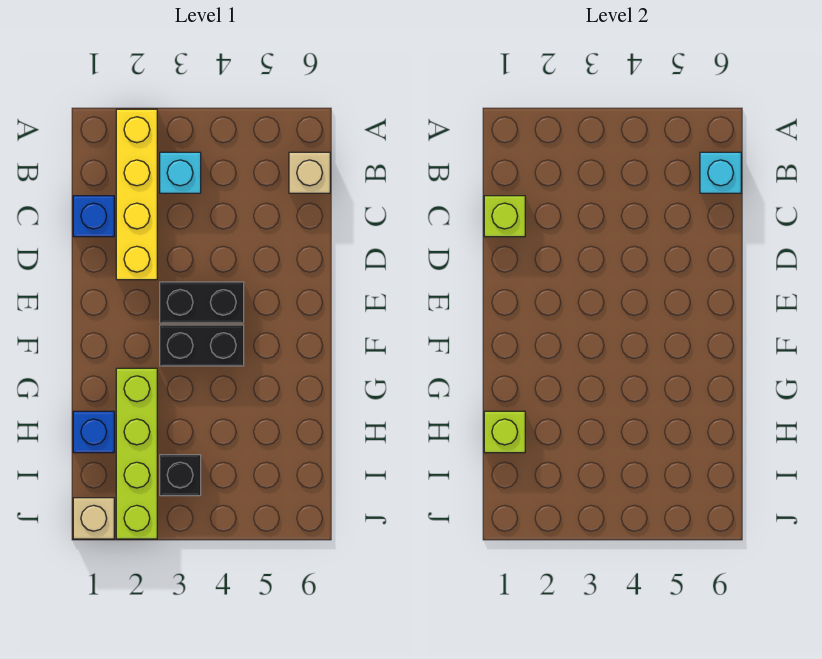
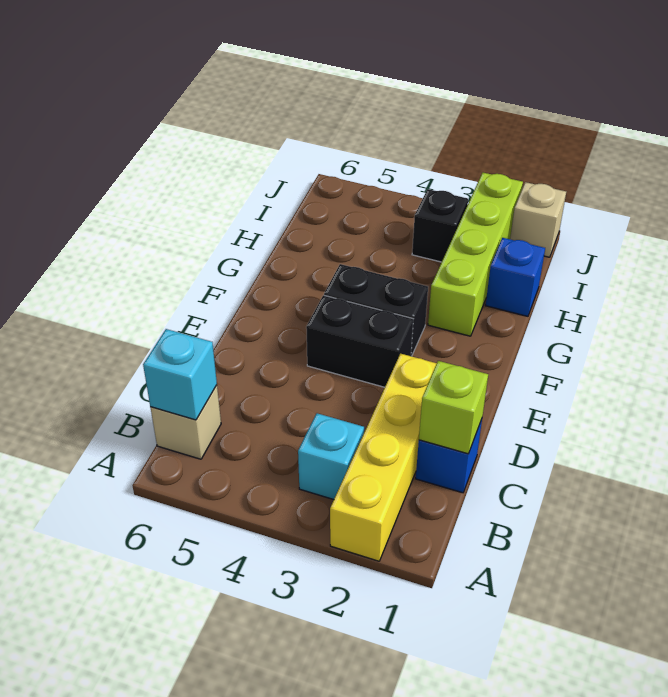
lime 1x1 brick [484,411,525,453] -> none

